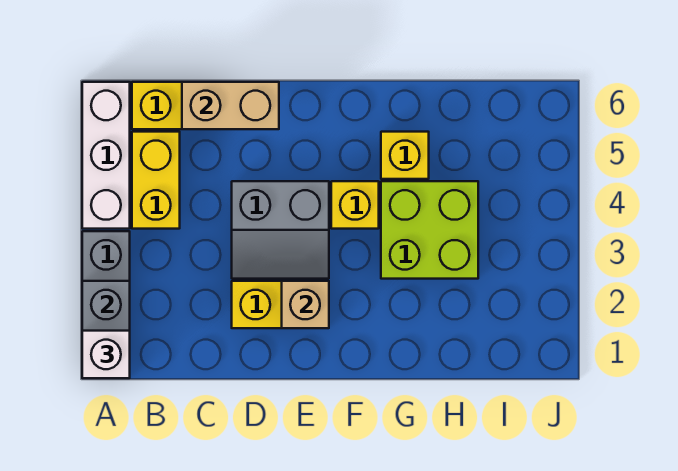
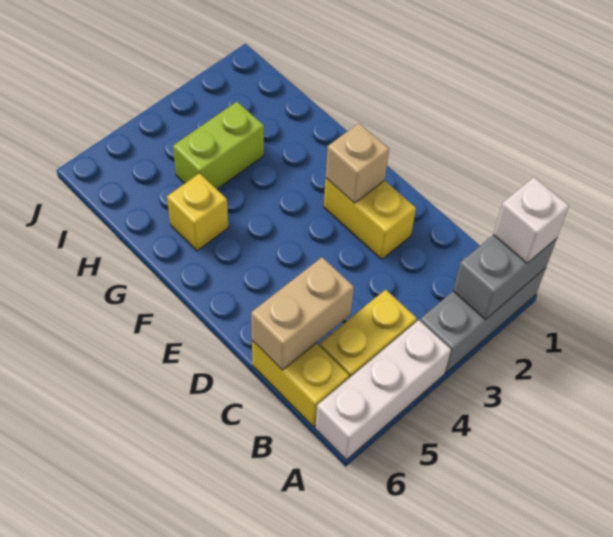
tan 1x2 brick [182,82,279,129] -> tan 1x2 brick turned to [251,257,354,370]
grey 2x2 slope [232,181,329,279] -> none
yellow 1x1 brick [331,181,379,229] -> none
lime 2x2 brick [381,181,478,279] -> lime 1x2 brick [173,102,264,189]

